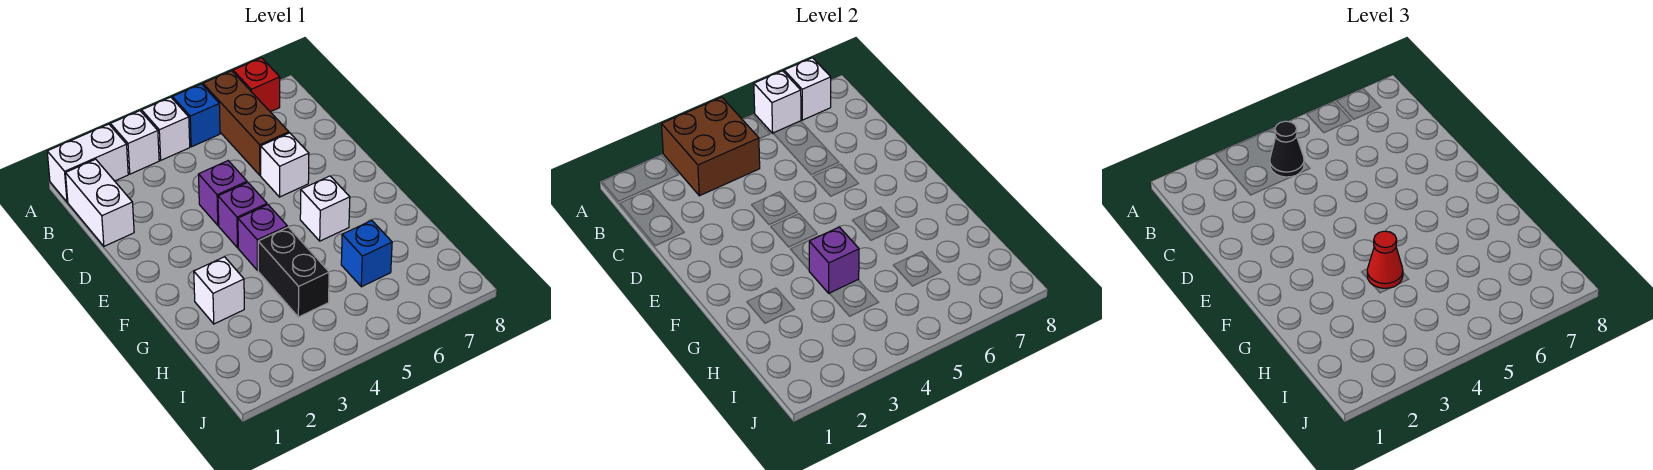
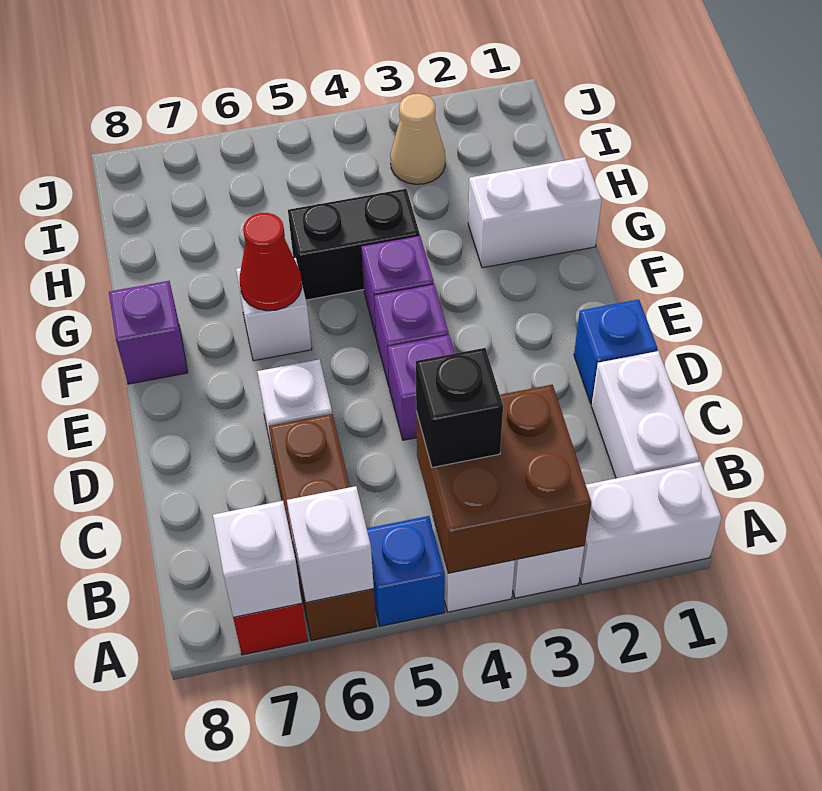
black 1x1 cone [1270,121,1304,177] -> black 1x1 brick [416,348,503,468]
white 1x1 brick [194,257,244,324] -> white 1x2 brick [468,157,602,268]
black 1x2 brick [258,227,329,317] -> black 1x2 brick turned to [288,189,420,300]
purple 1x1 brick [809,227,859,293] -> purple 1x1 brick moved to [109,281,188,384]
red 1x1 cone [1367,231,1403,288] -> red 1x1 cone moved to [240,213,302,311]
blue 1x1 brick [341,221,392,287] -> blue 1x1 brick moved to [574,299,658,404]
none -> tan 1x1 cone [390,94,445,184]

